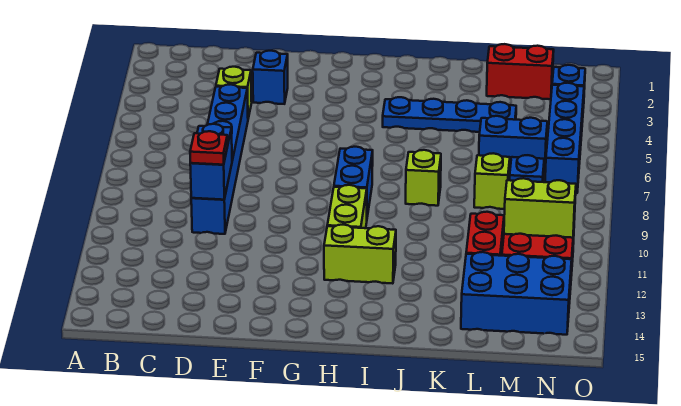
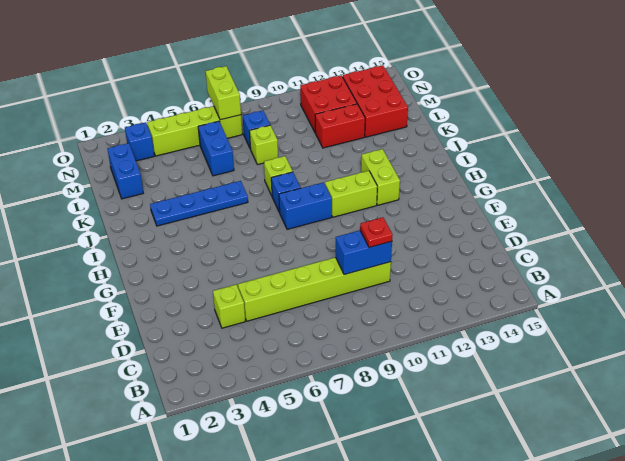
blue 1x6 brick [191,84,248,234] -> lime 1x6 brick [238,257,391,321]
blue 1x1 brick [253,51,288,104] -> blue 1x1 brick moved to [271,172,301,212]
blue 1x4 plate [383,97,516,132] -> blue 1x4 plate turned to [150,181,248,226]
red 1x2 brick [487,44,554,99] -> blue 1x2 brick [107,143,143,199]
blue 2x3 brick [461,252,572,335] -> red 2x3 brick [343,65,408,137]
lime 1x2 brick [504,178,576,238] -> lime 1x2 brick moved to [206,66,241,120]
blue 1x4 brick [545,83,584,193] -> lime 1x4 brick [147,106,242,156]

